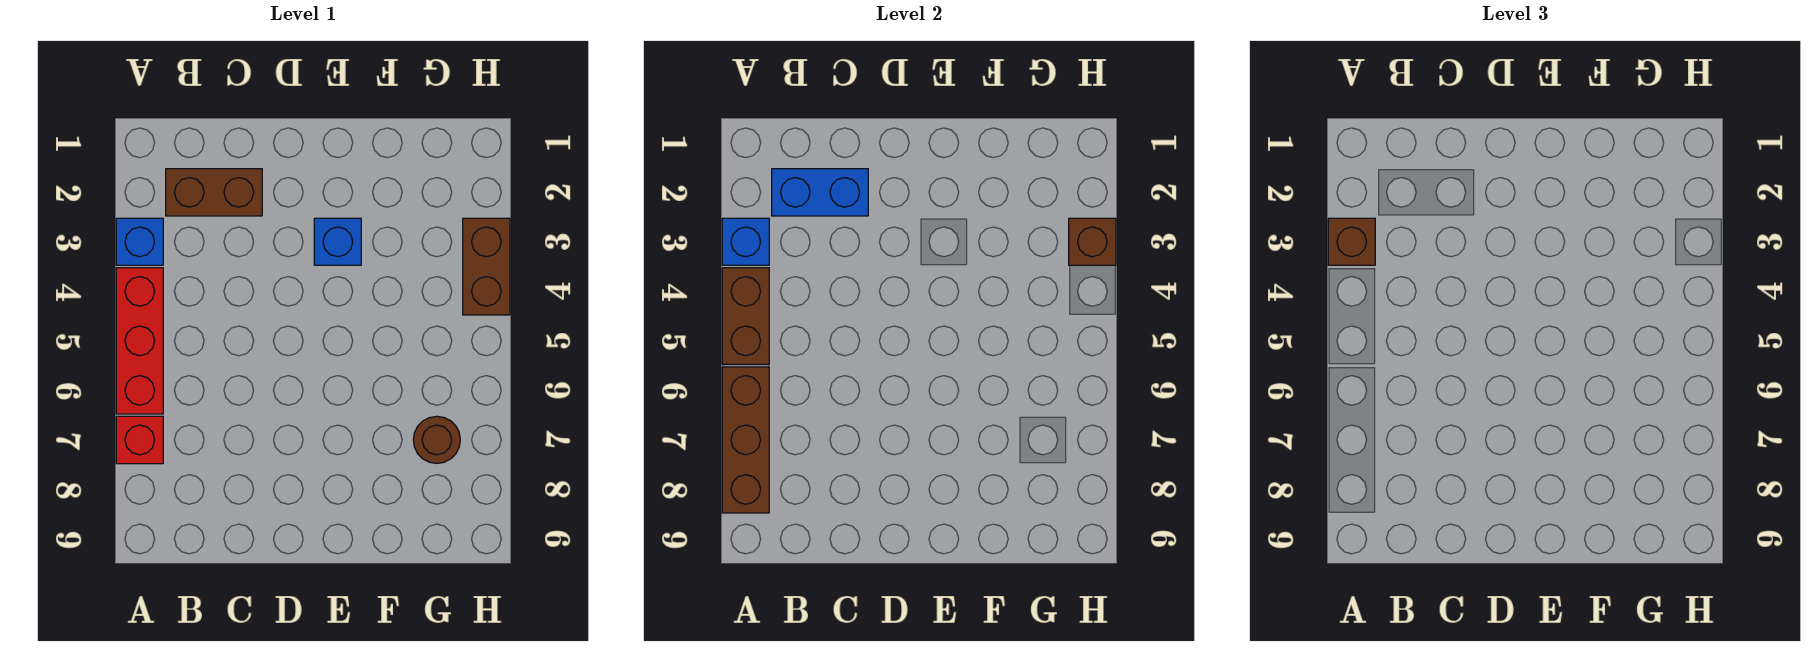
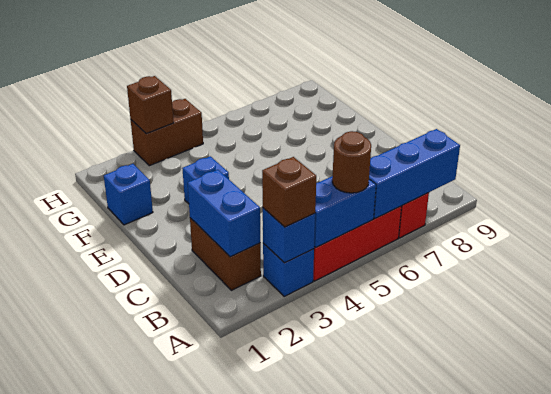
brown 1x2 brick [722,268,769,364] -> blue 1x2 brick [314,176,376,248]
brown 1x3 brick [722,367,769,513] -> blue 1x3 brick [369,129,460,219]
none -> blue 1x1 brick [104,164,153,225]
brown 1x1 round brick [413,416,460,463] -> brown 1x1 round brick moved to [332,131,371,193]

